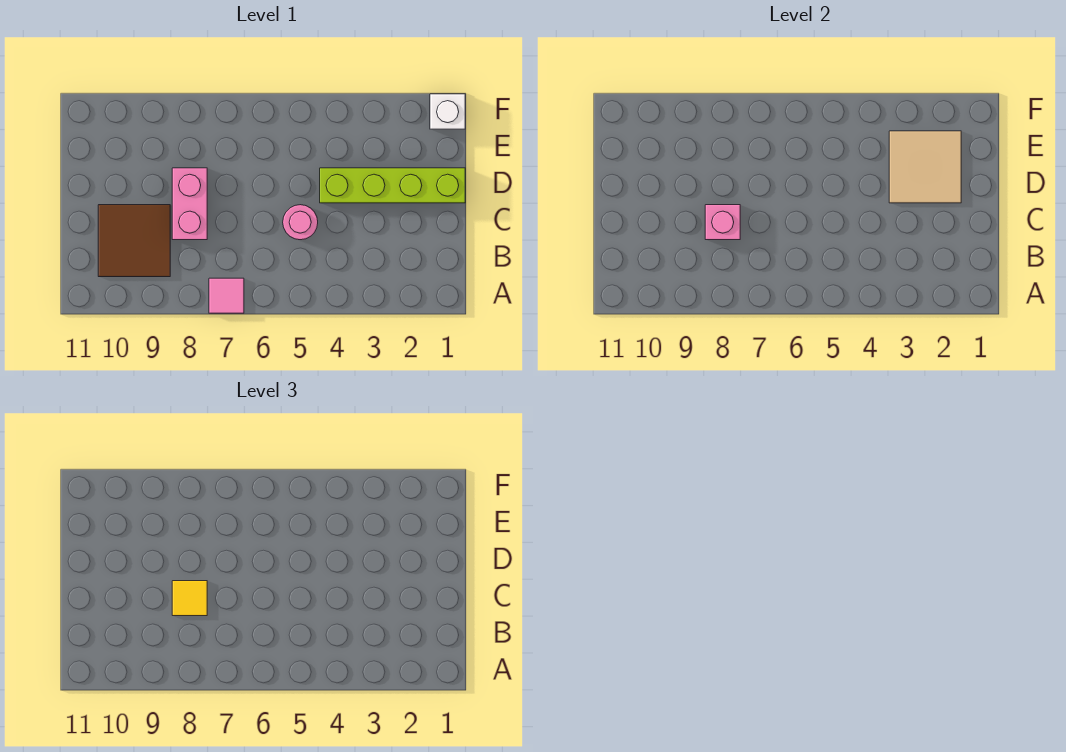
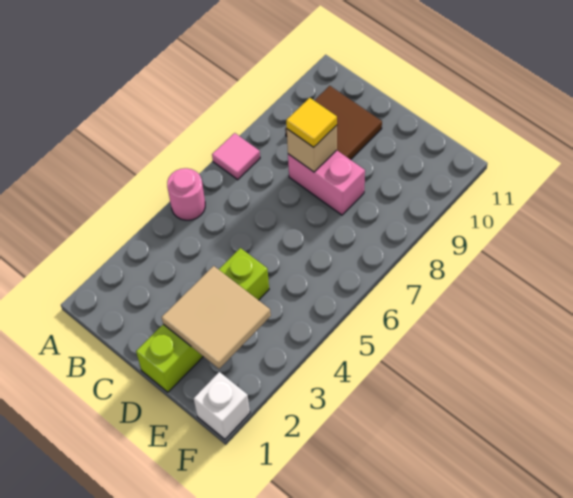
pink 1x1 round brick [283,205,318,240] -> pink 1x1 round brick moved to [167,168,205,220]
pink 1x1 brick [705,205,740,240] -> tan 1x1 brick [287,125,337,172]

